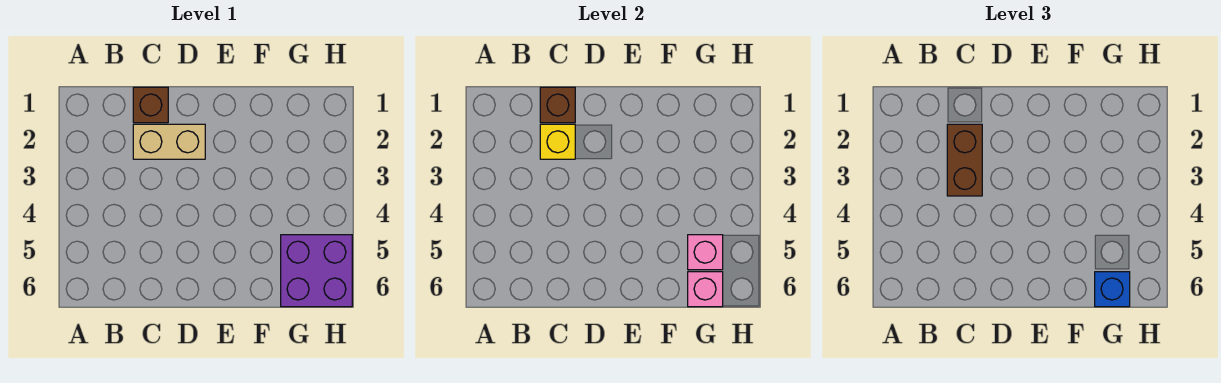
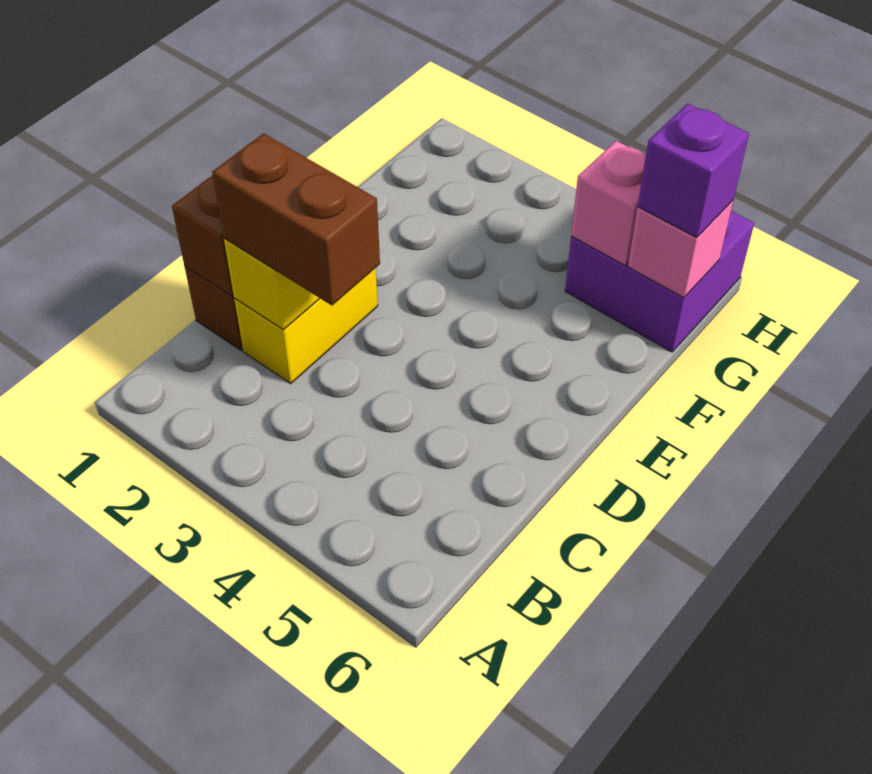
tan 1x2 brick [133,124,205,159] -> yellow 1x2 brick [234,268,378,384]
blue 1x1 brick [1095,272,1130,307] -> purple 1x1 brick [638,104,749,238]

